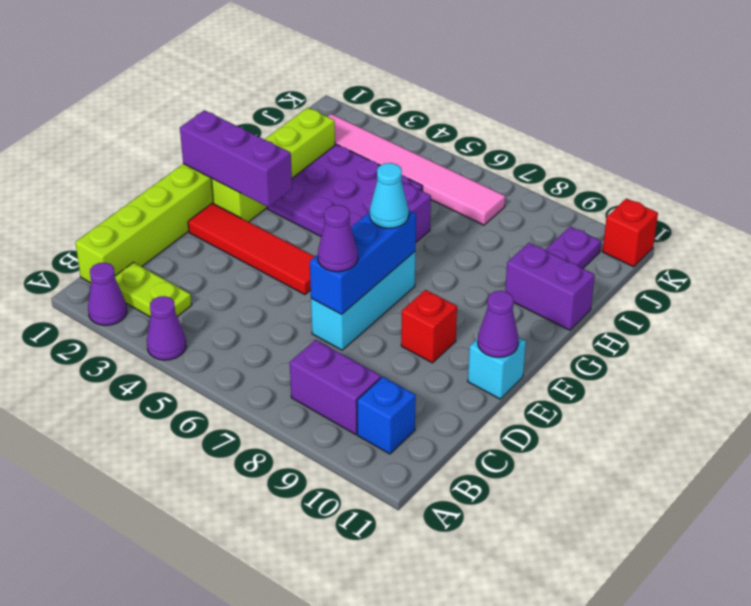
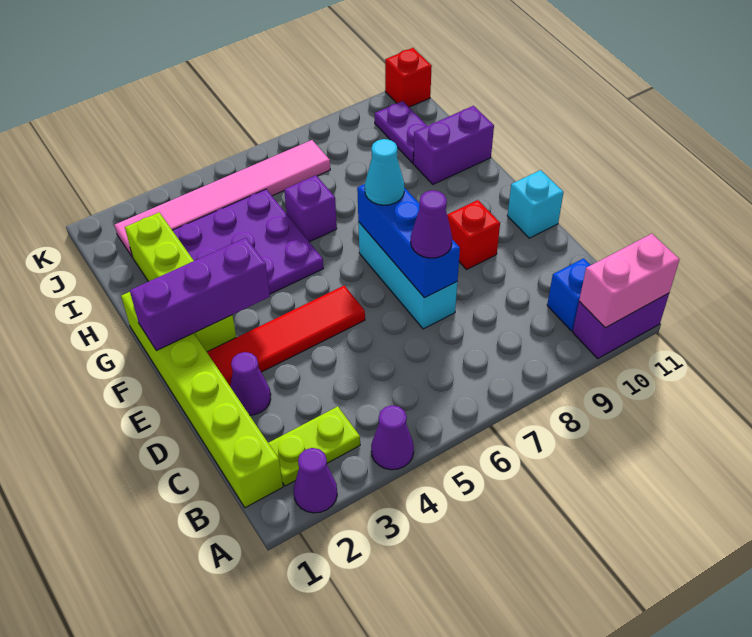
none -> pink 1x2 brick [579,234,680,328]
purple 1x2 brick [290,340,381,435] -> purple 1x2 brick moved to [573,293,669,358]
purple 1x1 cone [478,291,519,357] -> purple 1x1 cone moved to [230,352,271,415]

